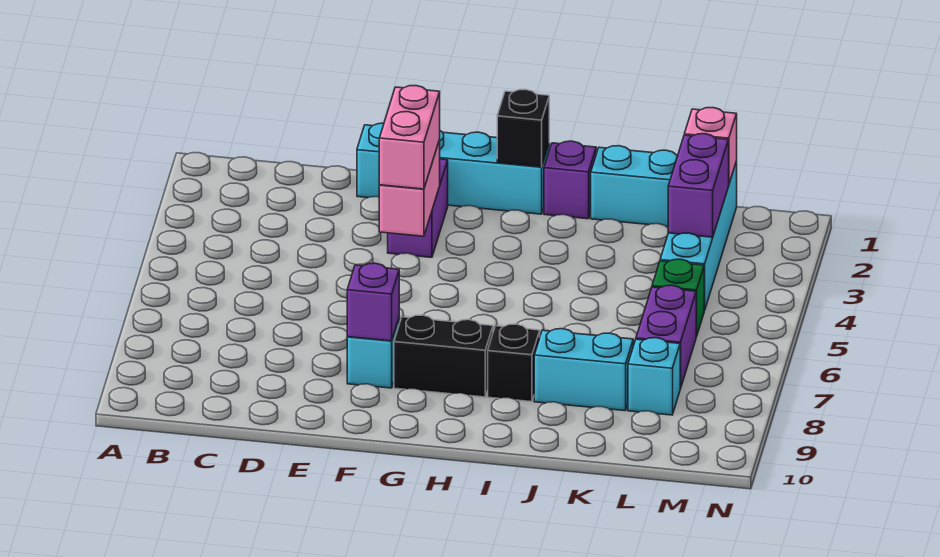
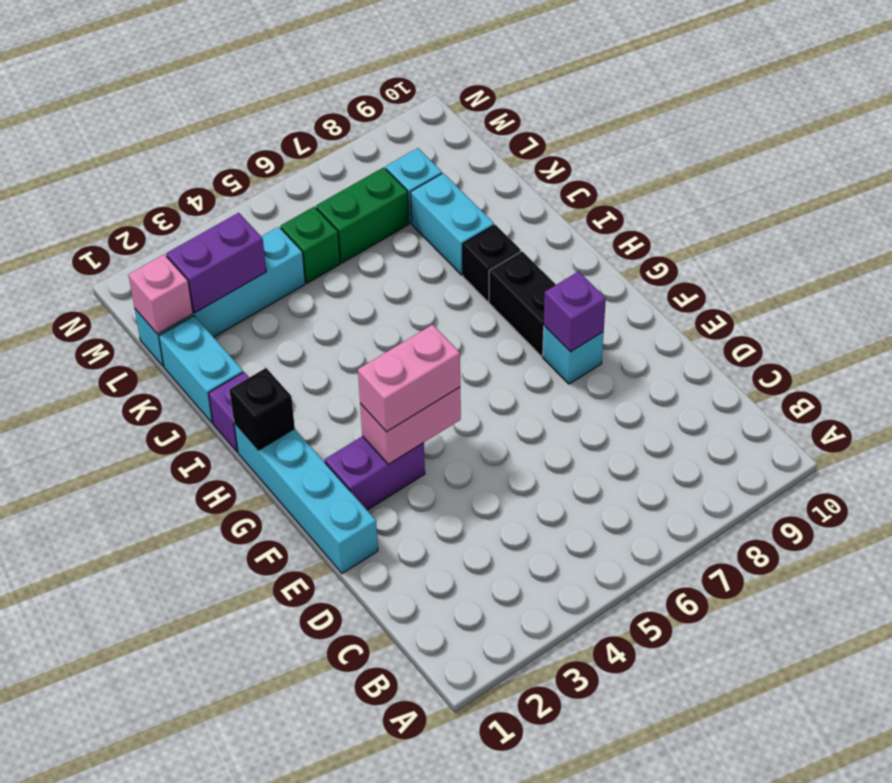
purple 1x2 brick [636,285,696,389] -> green 1x2 brick [316,167,409,263]

